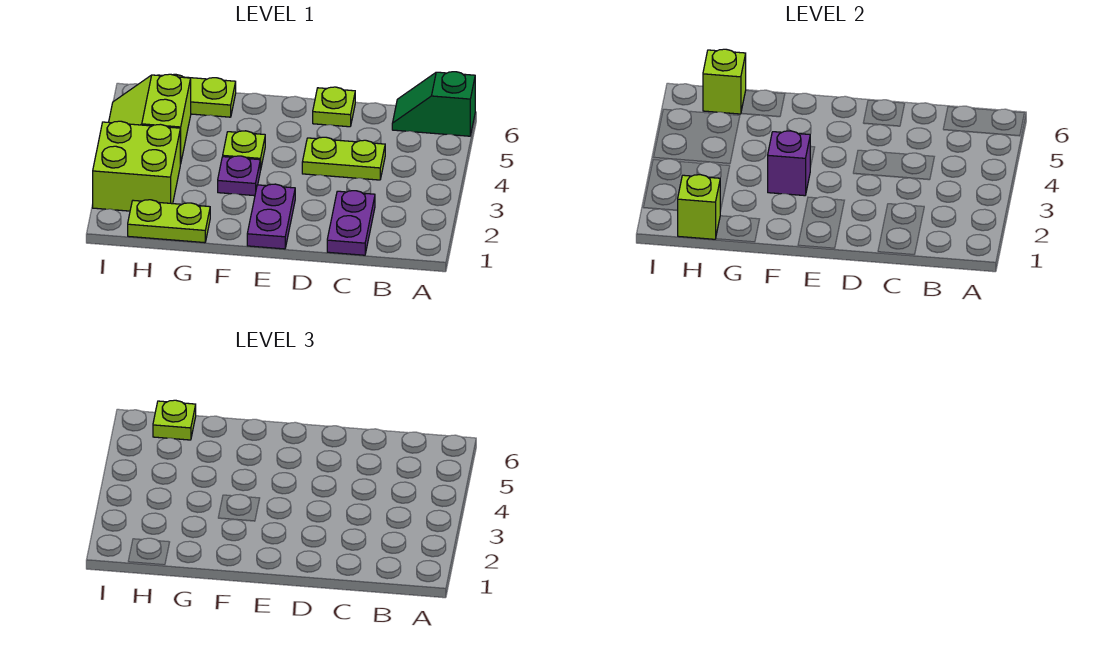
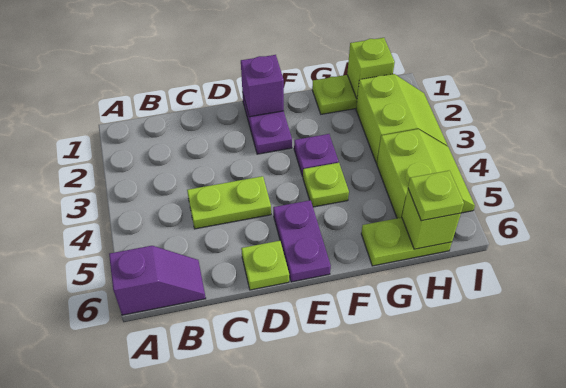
green 1x2 slope [392,72,475,136] -> purple 1x2 slope [109,246,206,315]
purple 1x2 plate [327,191,375,255] -> purple 1x2 plate moved to [273,200,331,282]
purple 1x1 brick [768,131,810,196] -> purple 1x1 brick moved to [241,55,284,117]
lime 2x2 brick [93,121,180,211] -> lime 2x2 slope [356,74,448,163]

